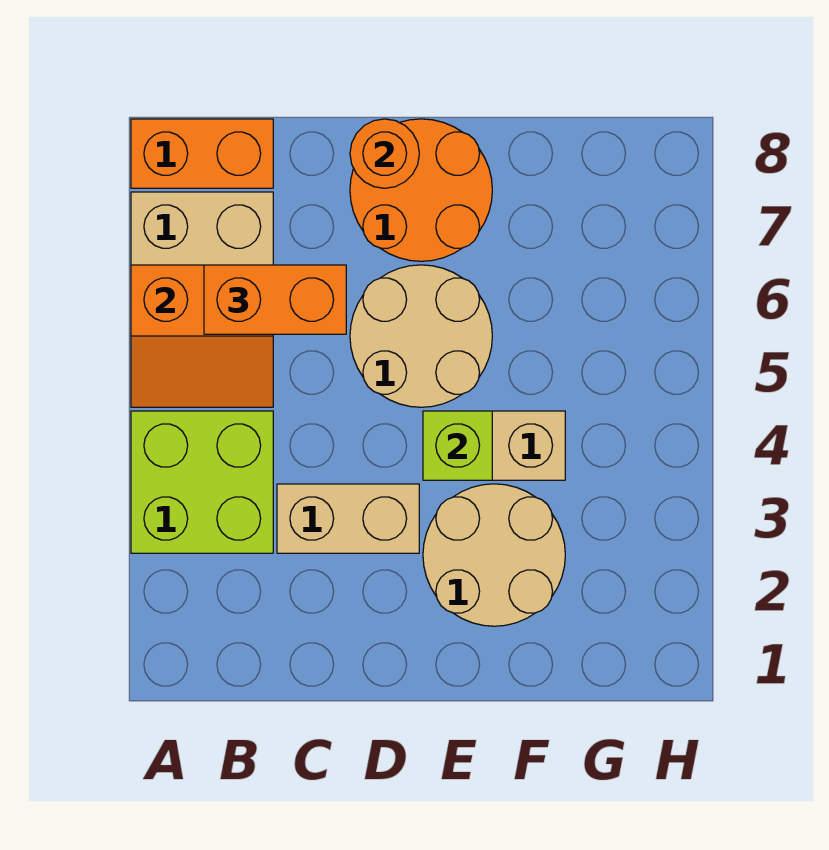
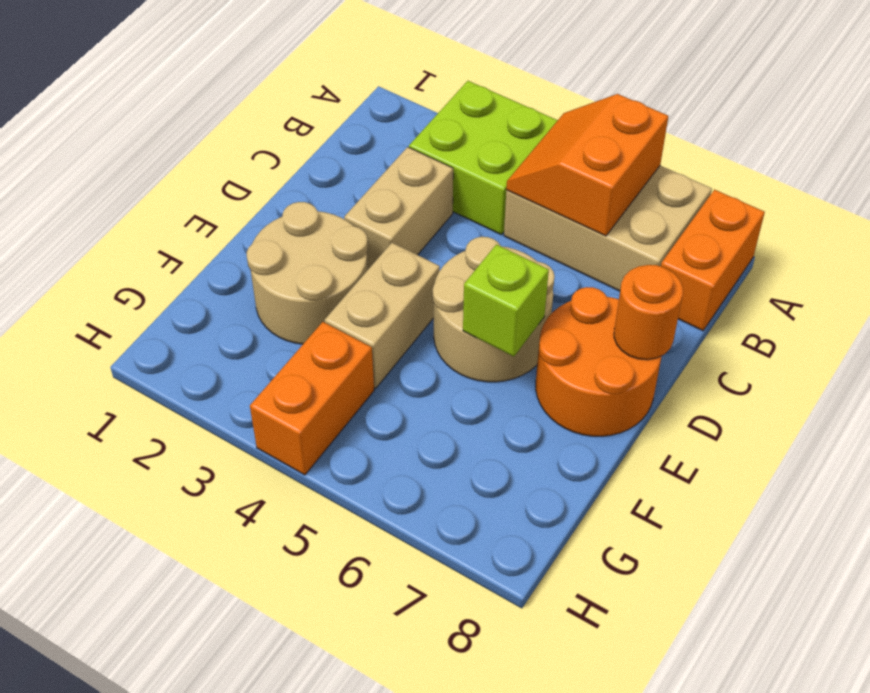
orange 1x2 brick [204,265,346,334] -> orange 1x2 brick moved to [250,322,374,475]
lime 1x1 brick [423,411,492,480] -> lime 1x1 brick moved to [463,244,549,357]

